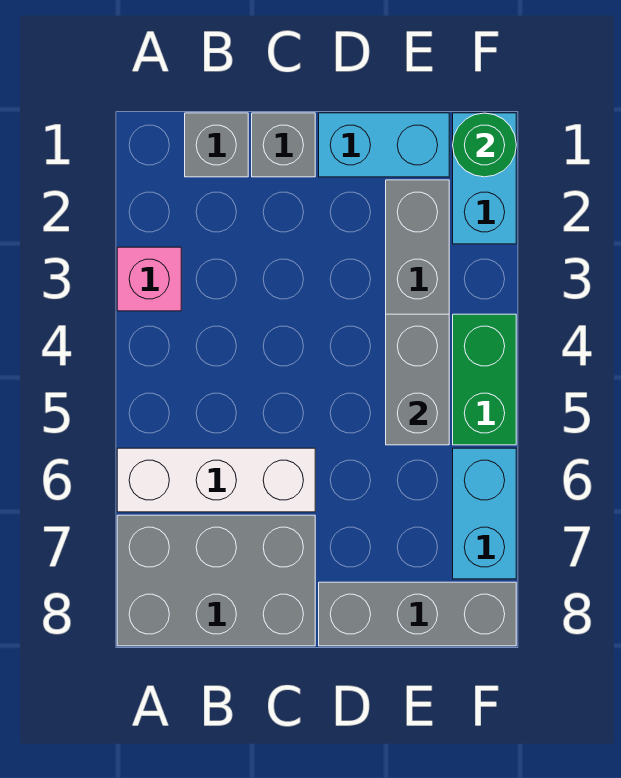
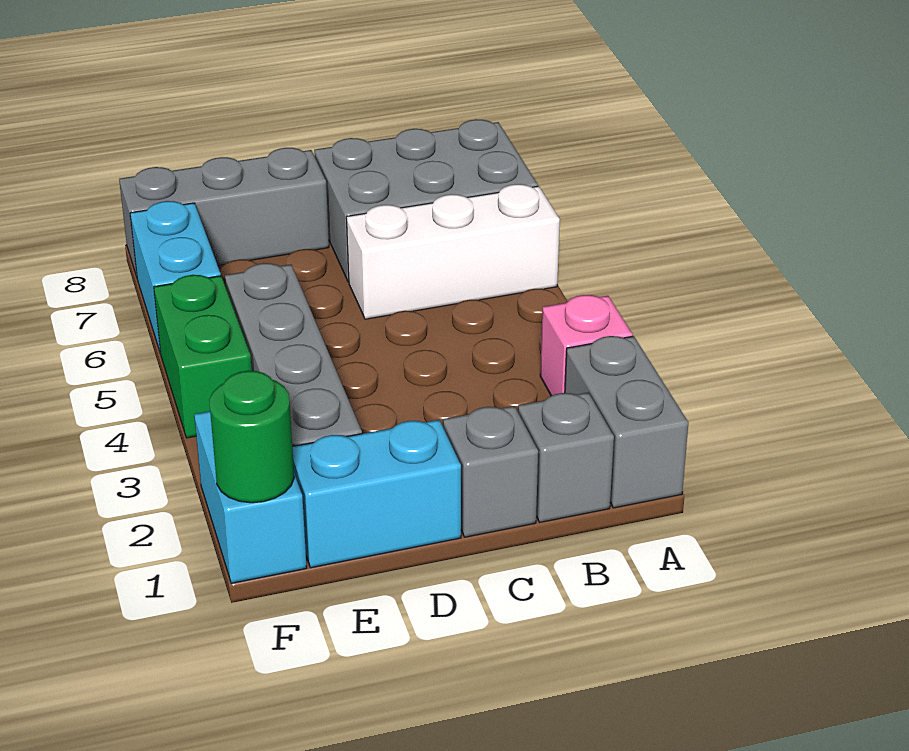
grey 1x2 brick [386,314,449,445] -> grey 1x2 brick moved to [565,336,688,508]

